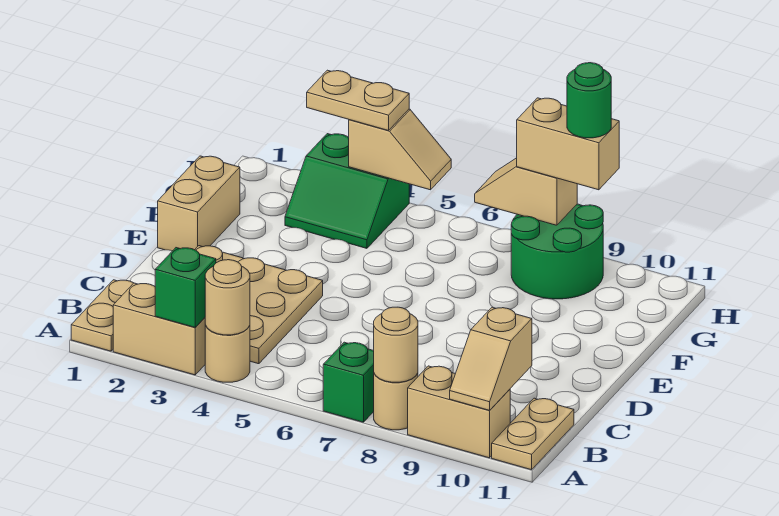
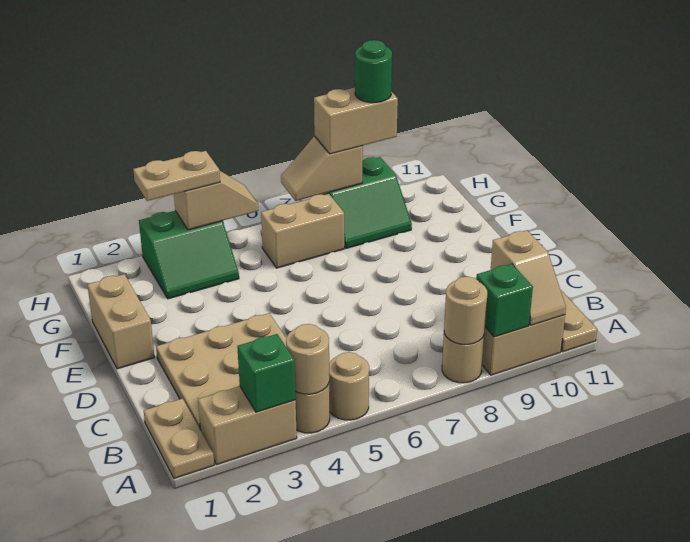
none -> tan 1x1 round brick [329,352,369,420]
green 1x1 brick [323,342,374,422] -> green 1x1 brick moved to [476,264,533,337]
none -> tan 1x2 brick [261,194,344,268]
green 2x2 round brick [511,204,603,299] -> green 2x2 slope [322,157,412,248]

